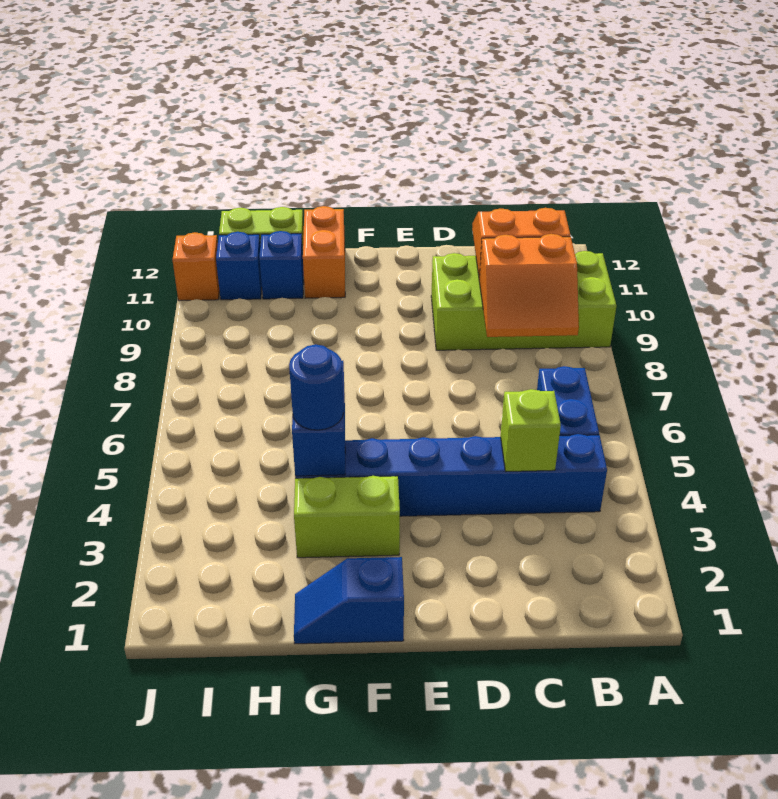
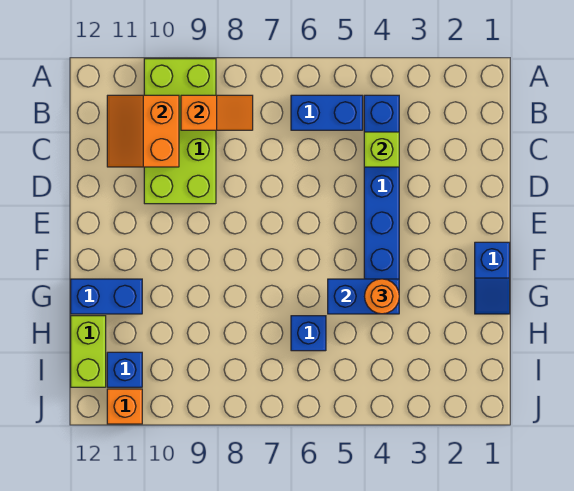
orange 2x2 slope [479,234,579,337] -> orange 1x2 slope [181,95,253,130]
lime 1x2 brick [294,476,400,558] -> none
blue 1x1 round brick [289,345,344,430] -> orange 1x1 round brick [365,279,399,314]
orange 1x2 brick [303,206,345,298] -> blue 1x2 brick [71,279,142,314]
blue 1x1 brick [259,231,304,299] -> blue 1x1 brick moved to [291,316,326,351]

